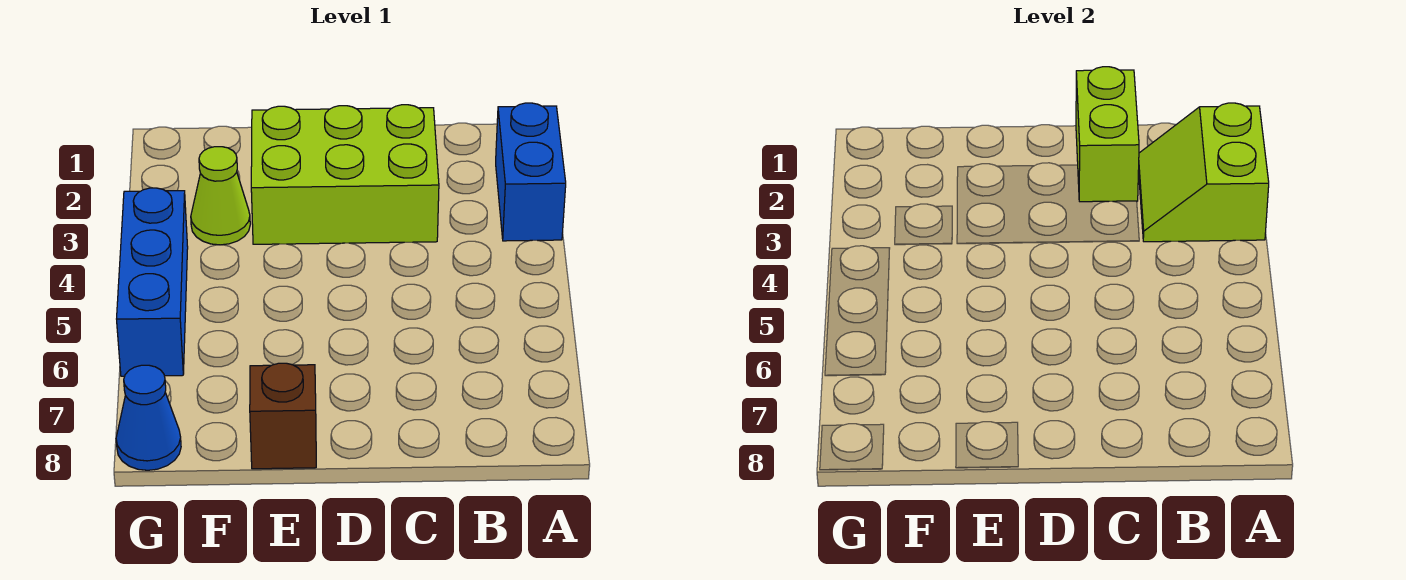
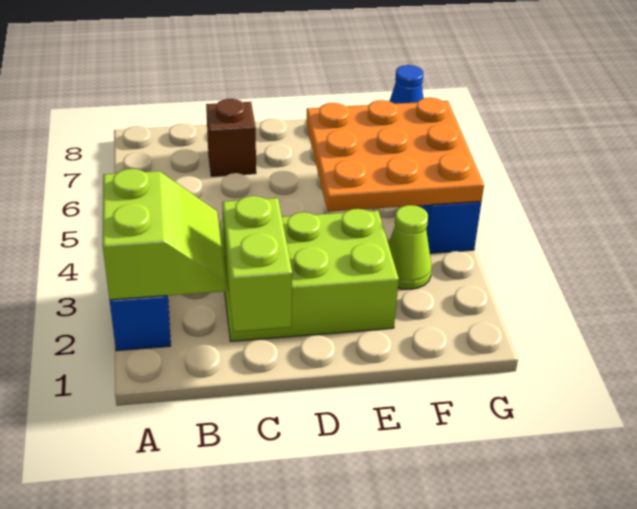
none -> orange 3x3 plate [306,98,484,212]
brown 1x1 brick [250,363,316,469] -> brown 1x1 brick moved to [206,99,256,176]

